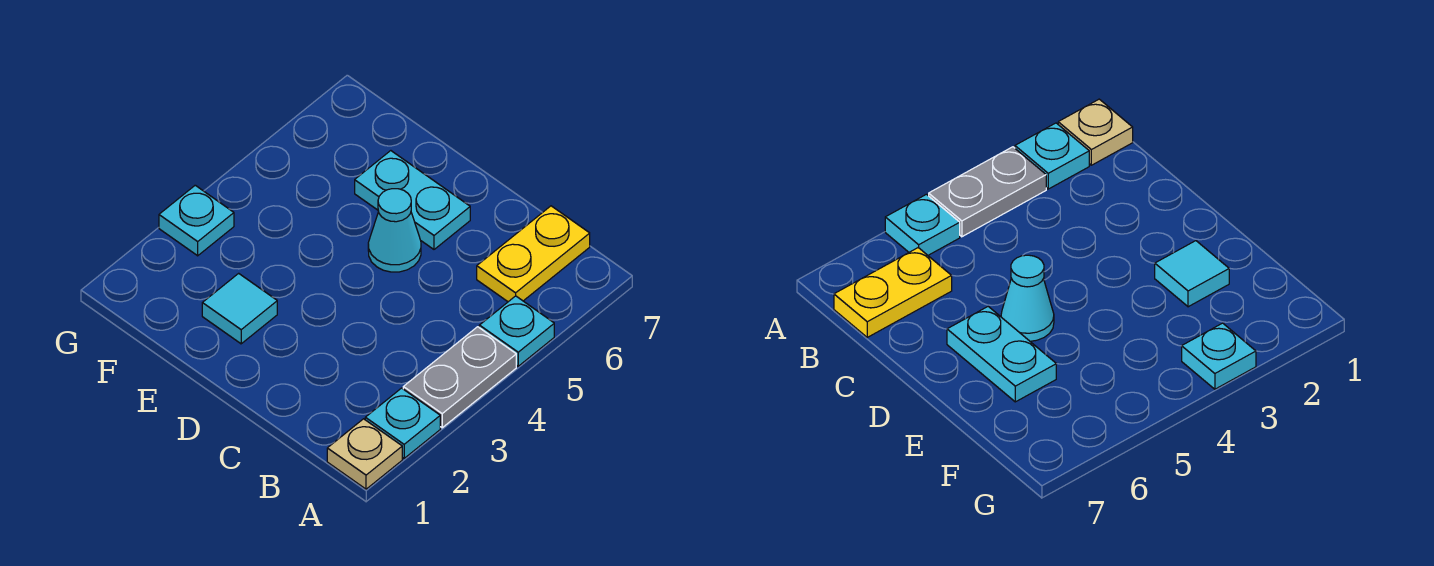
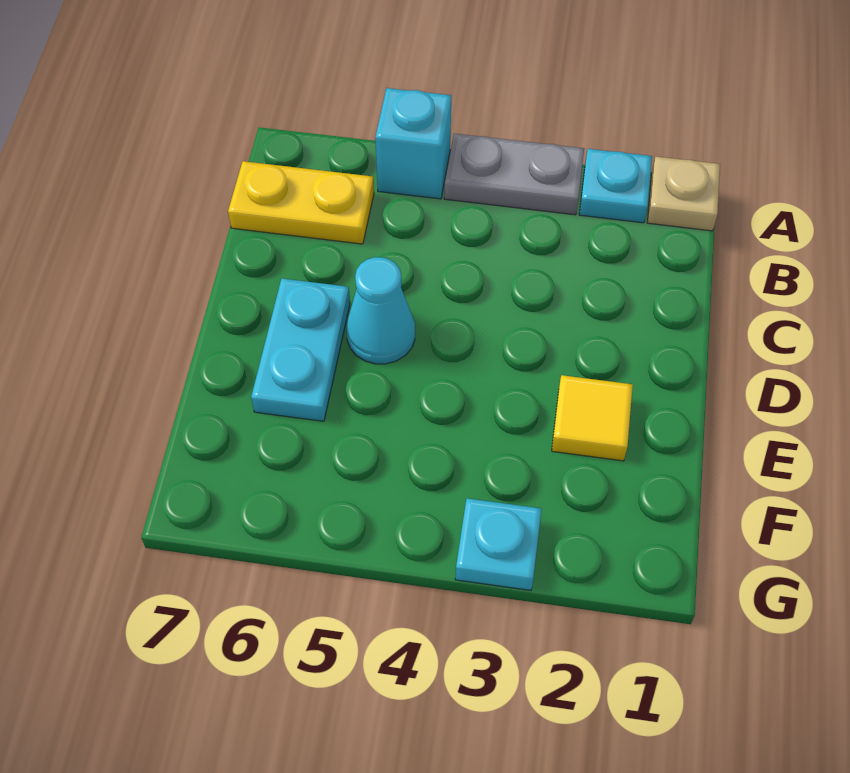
cyan 1x1 plate [479,296,554,366] -> cyan 1x1 brick [375,88,451,199]
cyan 1x1 tile [202,273,277,344] -> yellow 1x1 tile [552,375,633,461]

